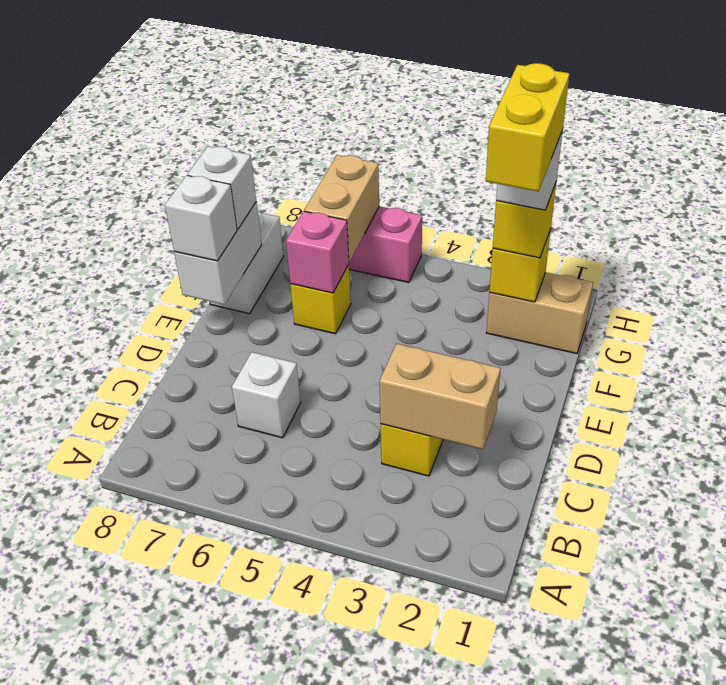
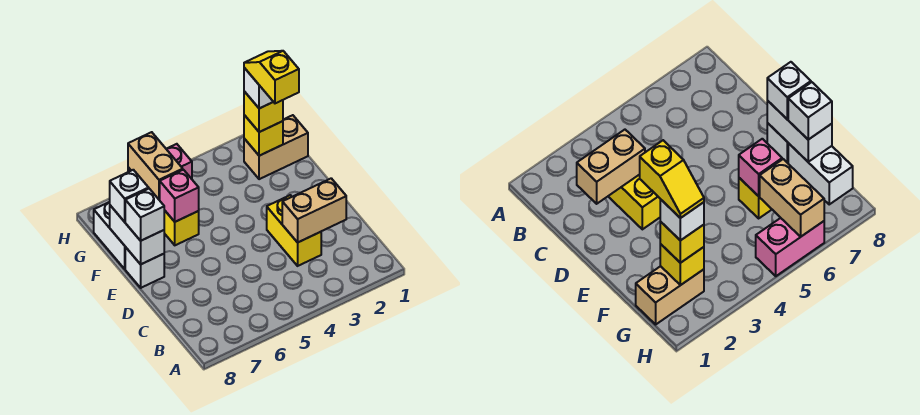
white 1x1 brick [232,352,301,438] -> white 1x1 brick moved to [125,247,164,288]
yellow 1x2 brick [486,63,570,192] -> yellow 1x2 slope [244,51,299,103]

